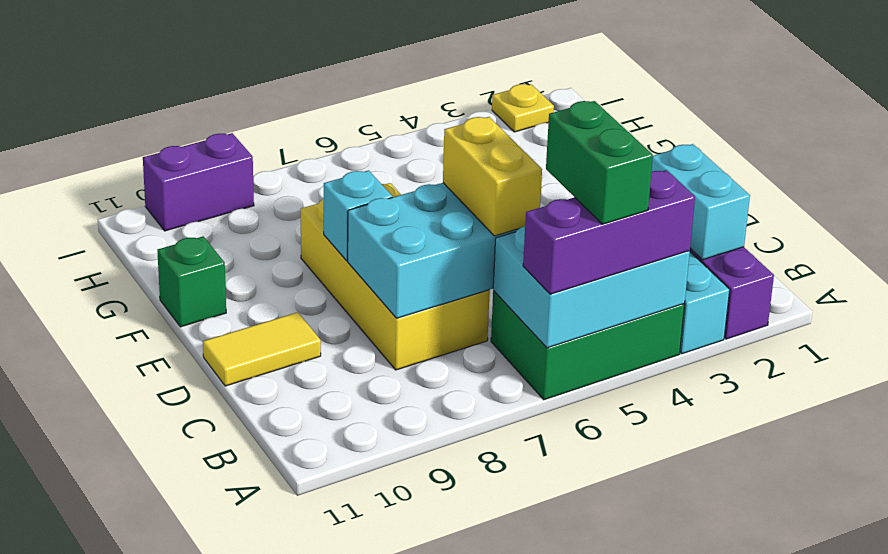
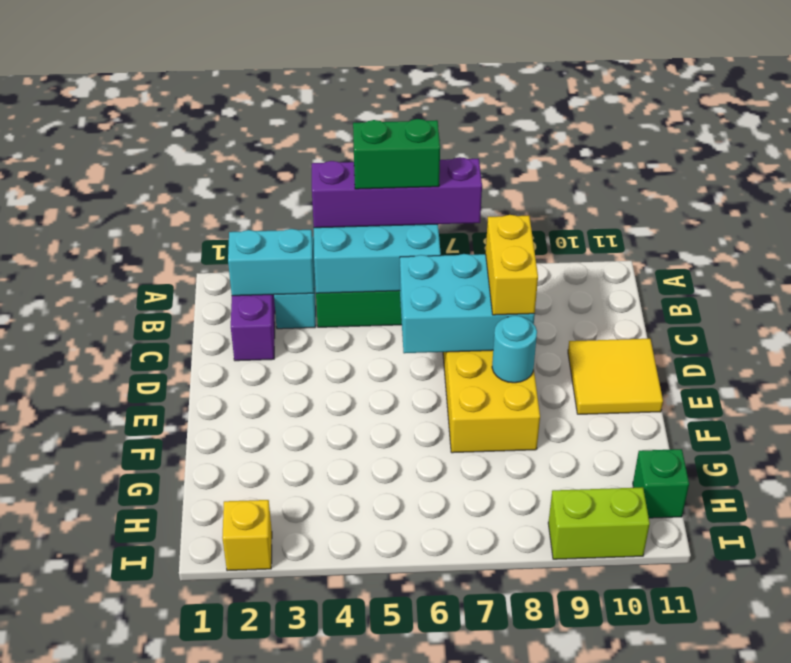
purple 1x3 brick [523,170,695,294] -> purple 1x4 brick [312,157,482,228]
green 1x2 brick [546,101,653,224] -> green 1x2 brick turned to [353,119,440,189]
cyan 1x2 brick [651,144,750,260] -> cyan 1x2 brick turned to [228,229,314,296]
yellow 1x2 brick [443,117,542,236] -> yellow 1x2 brick moved to [486,215,538,315]
yellow 1x2 tile [203,312,321,386] -> yellow 2x2 tile [568,339,663,414]
cyan 1x1 brick [324,170,392,261] -> cyan 1x1 round brick [492,316,537,383]
green 1x1 brick [157,236,226,327] -> green 1x1 brick moved to [633,449,689,518]
yellow 1x1 plate [492,84,554,132] -> yellow 1x1 brick [222,500,272,571]
purple 1x2 brick [143,133,254,231] -> lime 1x2 brick [548,487,650,559]

